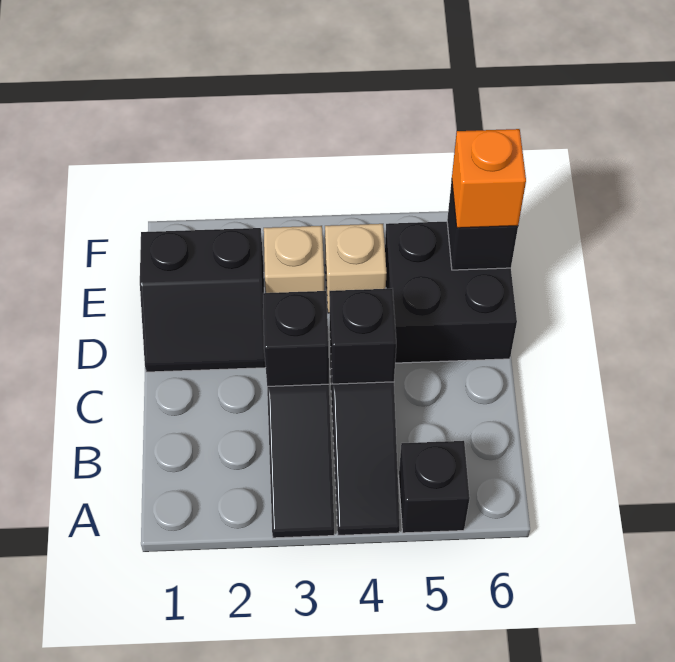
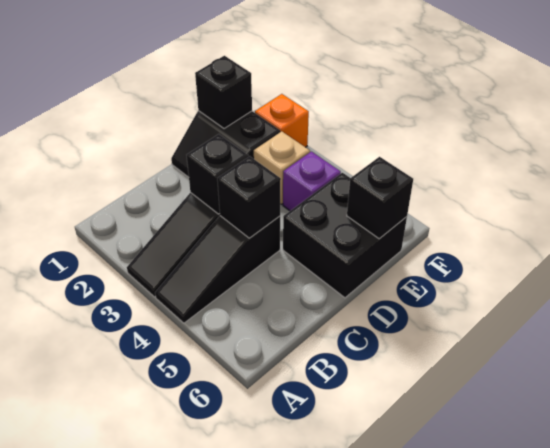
black 1x1 brick [399,441,470,533] -> black 1x1 brick moved to [195,56,252,129]
tan 1x1 brick [325,224,387,313] -> purple 1x1 brick [283,151,341,211]
orange 1x1 brick [452,129,526,228] -> orange 1x1 brick moved to [255,94,309,147]

